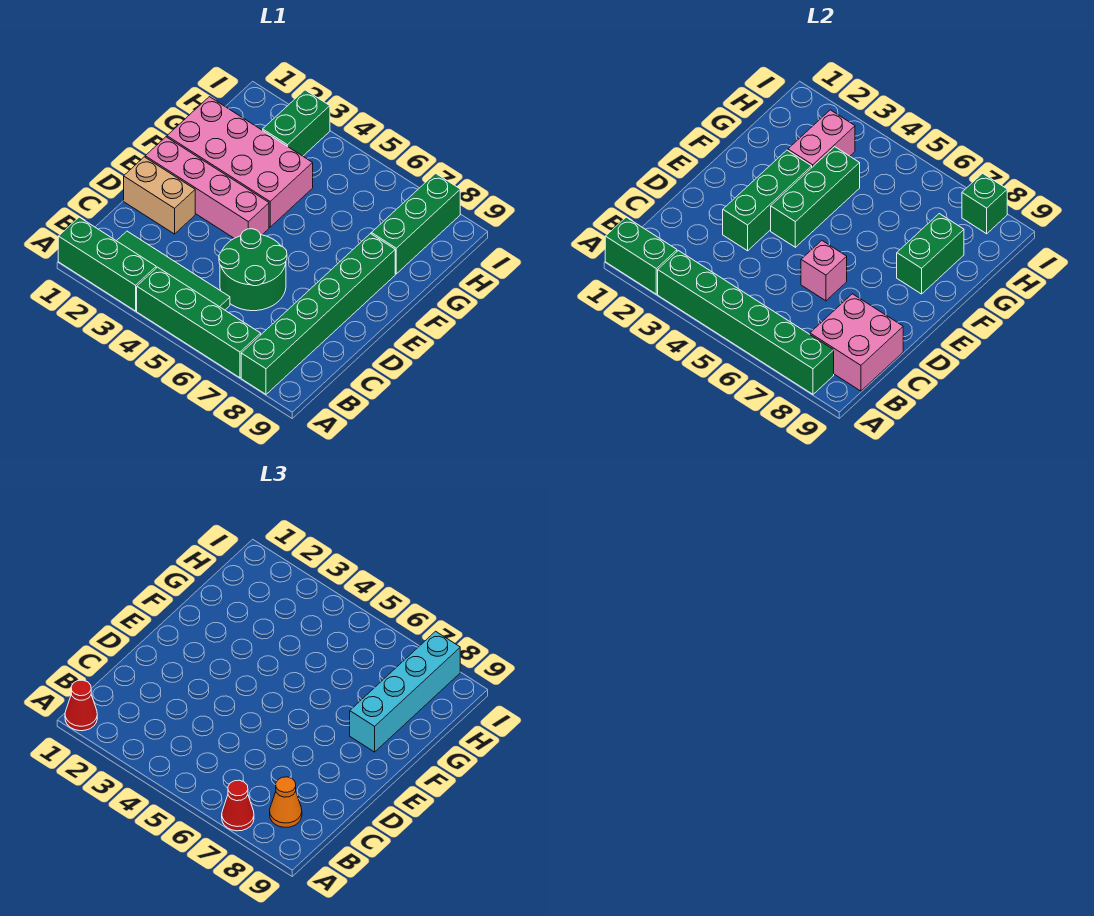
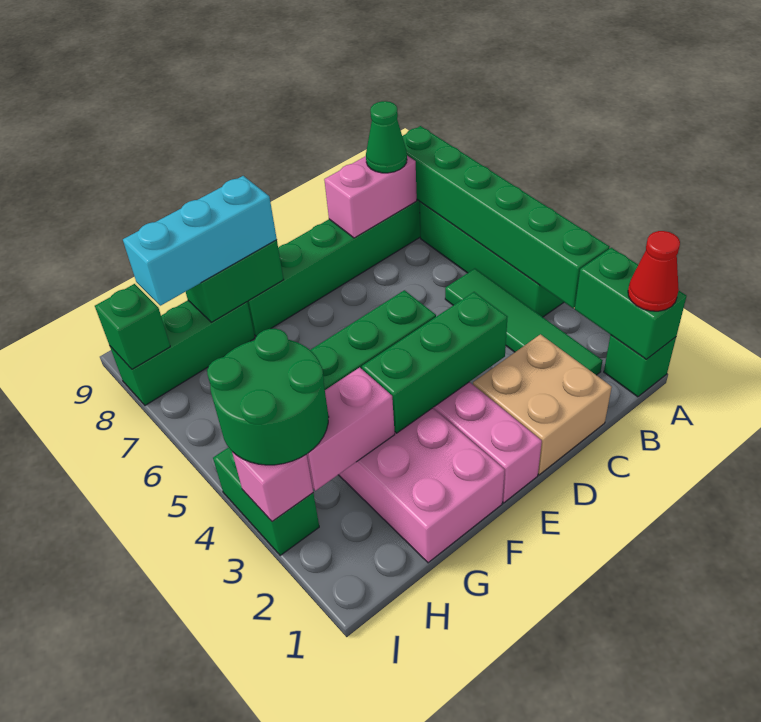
green 1x3 brick [58,217,156,311] -> green 1x1 brick [604,335,676,397]
red 1x1 cone [222,780,254,831] -> none
pink 2x2 brick [810,294,903,391] -> pink 1x2 brick [324,156,417,238]
orange 1x1 cone [270,777,302,827] -> green 1x1 cone [366,101,407,173]
green 2x2 round brick [219,229,287,311] -> green 2x2 round brick moved to [207,329,329,465]
tan 1x2 brick [124,157,195,234] -> tan 2x2 brick [473,334,612,475]
pink 1x1 brick [801,241,847,301] -> pink 1x1 brick moved to [232,452,313,521]
cyan 1x4 brick [350,631,460,752] -> cyan 1x3 brick [123,176,277,306]
green 1x2 brick [263,90,330,156] -> green 1x2 brick turned to [213,447,319,556]

